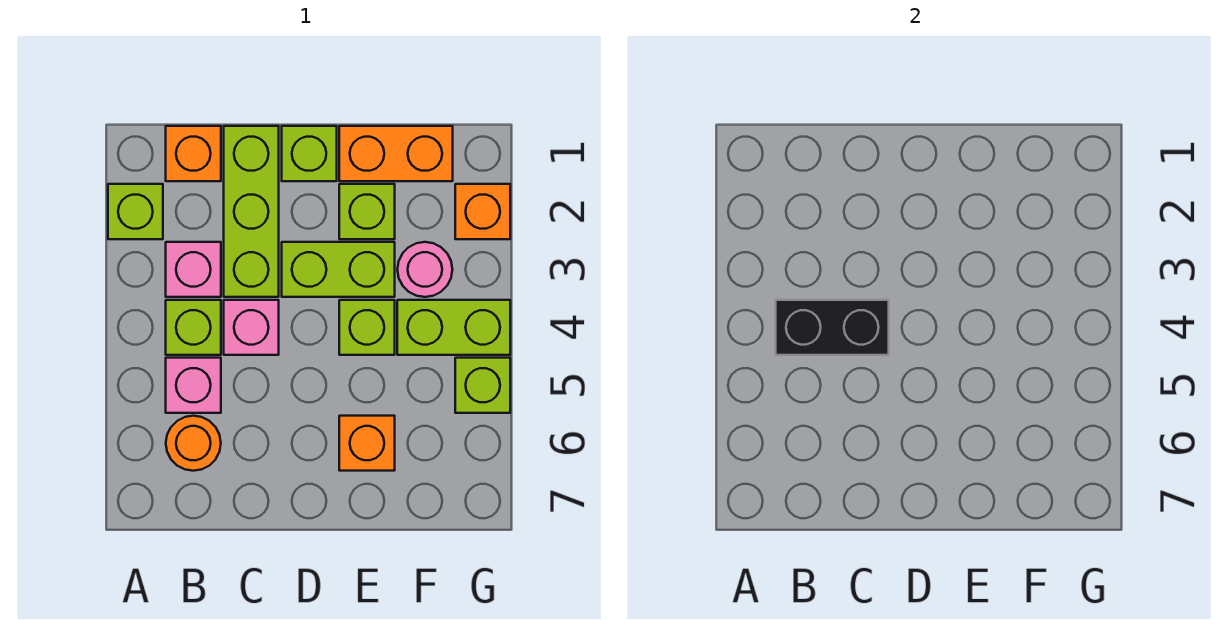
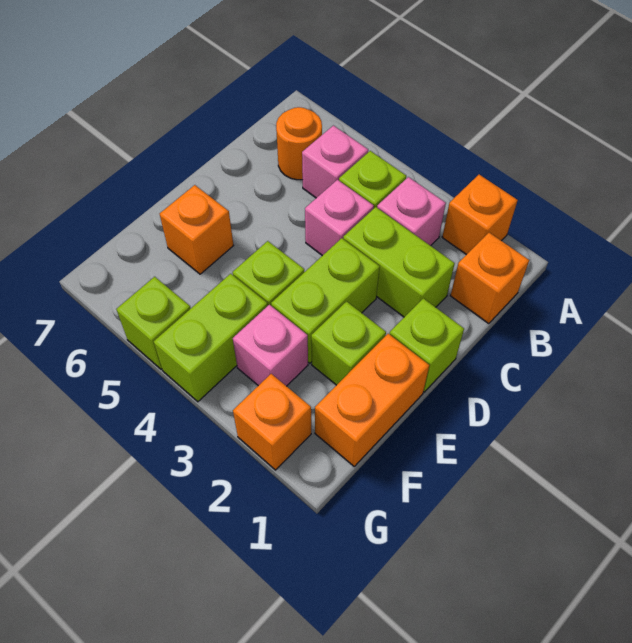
lime 1x1 brick [108,184,163,239] -> orange 1x1 brick [442,175,518,255]
black 1x2 brick [776,300,889,355] -> none
lime 1x3 brick [224,126,279,297] -> lime 1x2 brick [343,207,455,317]
pink 1x1 round brick [397,242,452,297] -> pink 1x1 brick [233,305,308,386]

